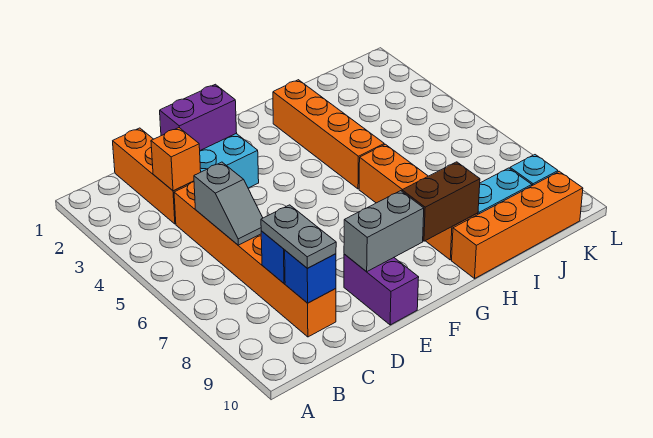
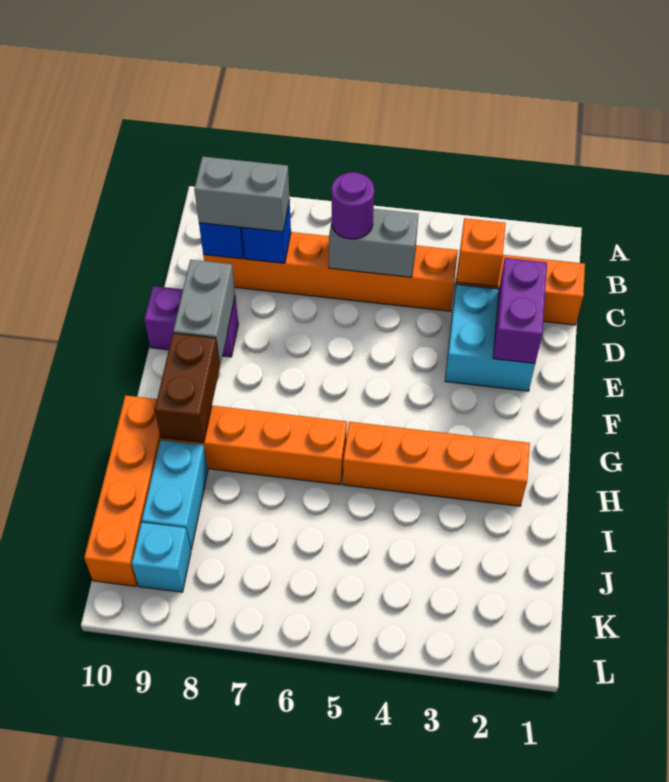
grey 1x2 slope [194,162,263,245] -> grey 1x2 brick [329,209,419,277]
none -> purple 1x1 round brick [331,172,374,239]
grey 1x2 plate [261,205,336,268] -> grey 1x2 brick [194,157,290,232]

